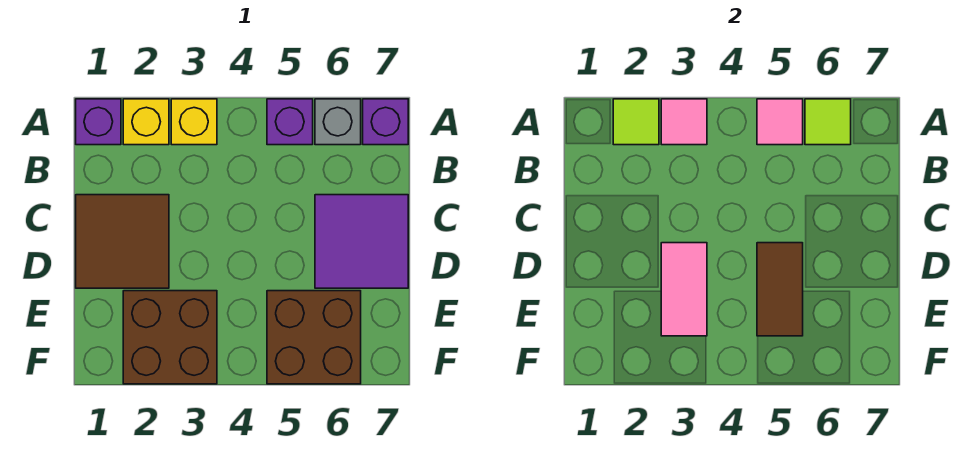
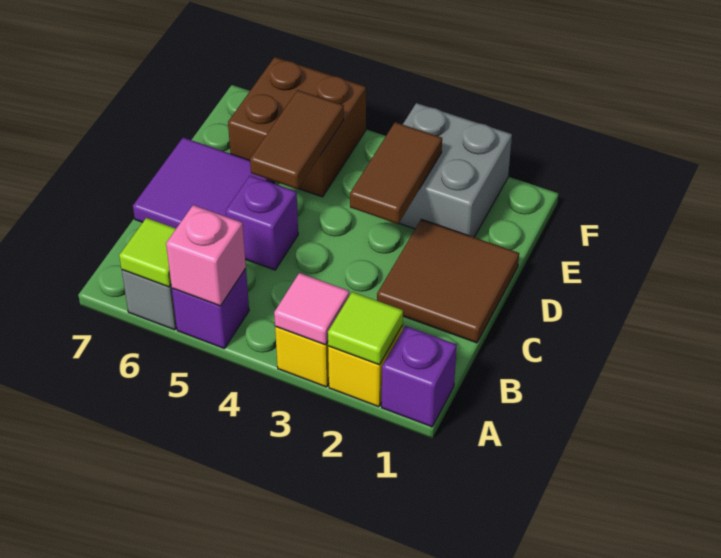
pink 1x1 tile [757,99,803,145] -> pink 1x1 brick [166,205,246,306]
purple 1x1 brick [363,99,408,145] -> purple 1x1 brick moved to [226,176,298,270]
pink 1x2 tile [661,243,707,336] -> brown 1x2 tile [350,122,442,224]
brown 2x2 brick [123,291,217,384] -> grey 2x2 brick [399,103,512,237]

